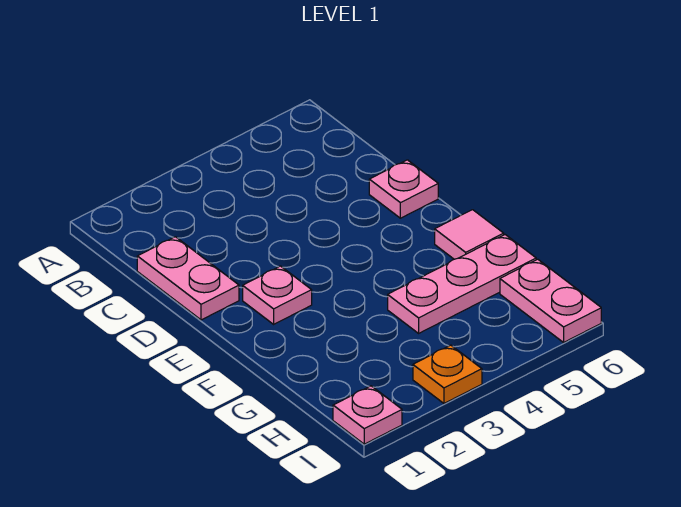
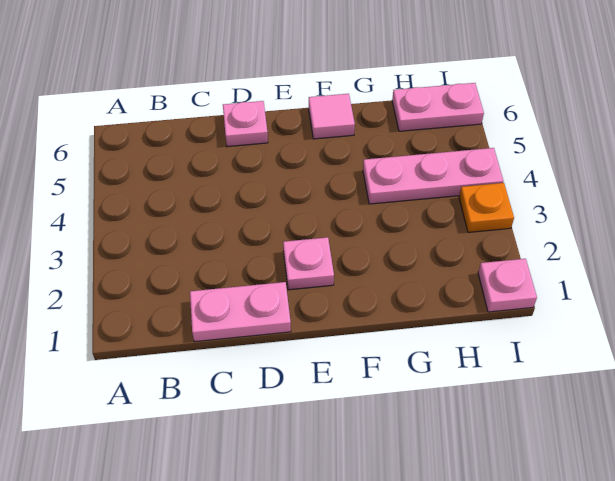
pink 1x3 plate [388,235,536,333] -> pink 1x3 plate turned to [363,148,503,204]

